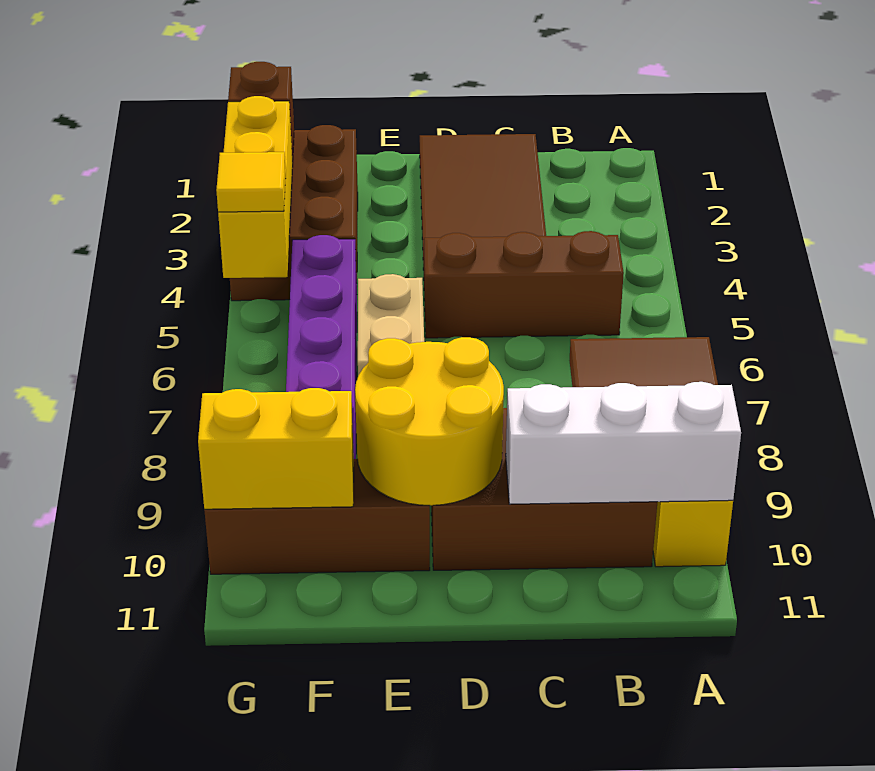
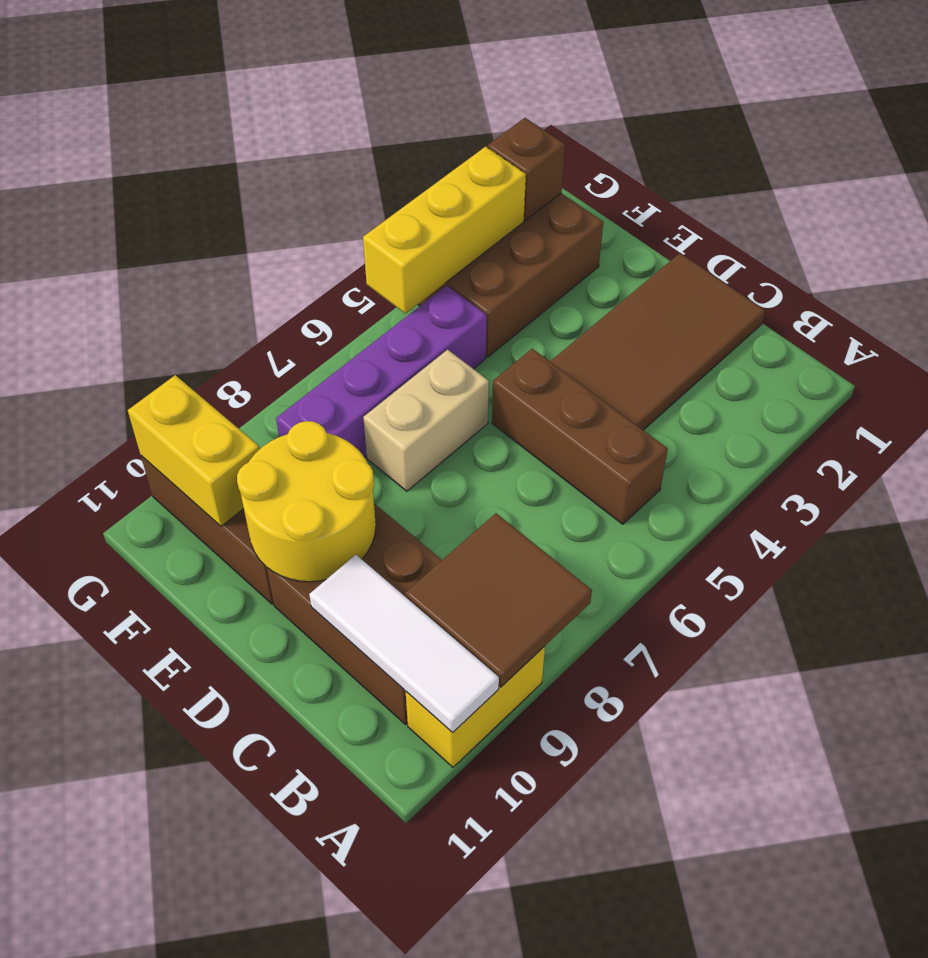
white 1x3 brick [506,382,741,504] -> white 1x3 tile [309,555,499,733]
yellow 1x1 tile [216,152,286,212] -> none

